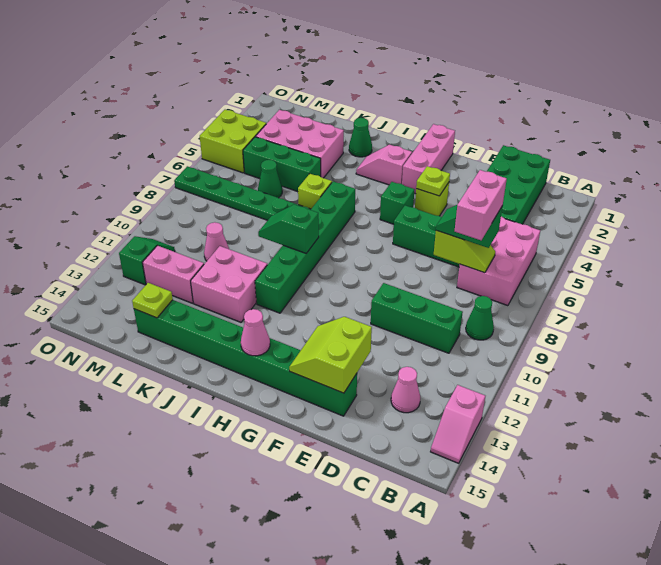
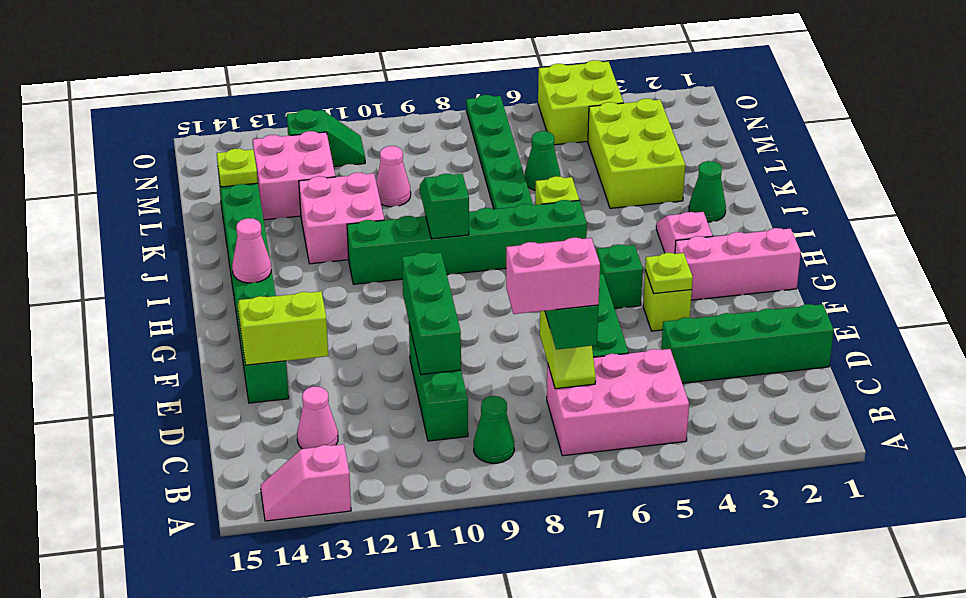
green 2x4 brick [487,145,550,224] -> green 1x4 brick [661,304,834,383]
pink 2x3 brick [256,110,344,178] -> lime 2x3 brick [588,99,685,208]
green 1x3 brick [243,137,321,192] -> green 1x3 brick moved to [402,252,461,375]
pink 1x2 brick [142,246,204,303] -> pink 2x2 brick [253,131,335,220]

